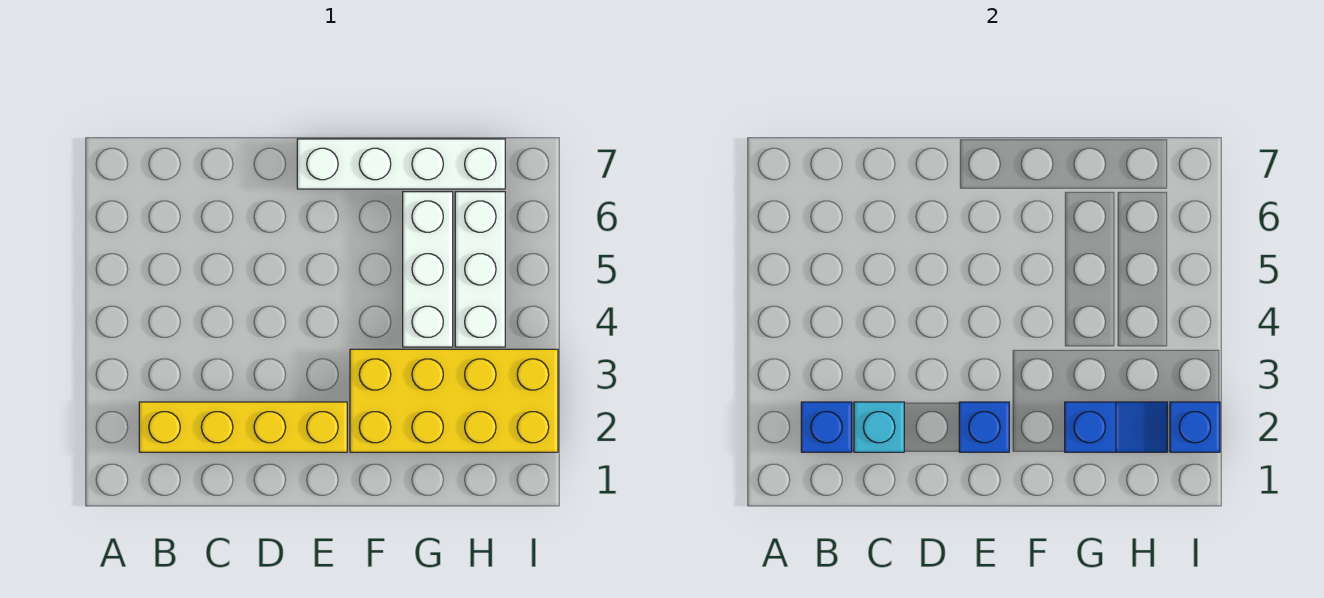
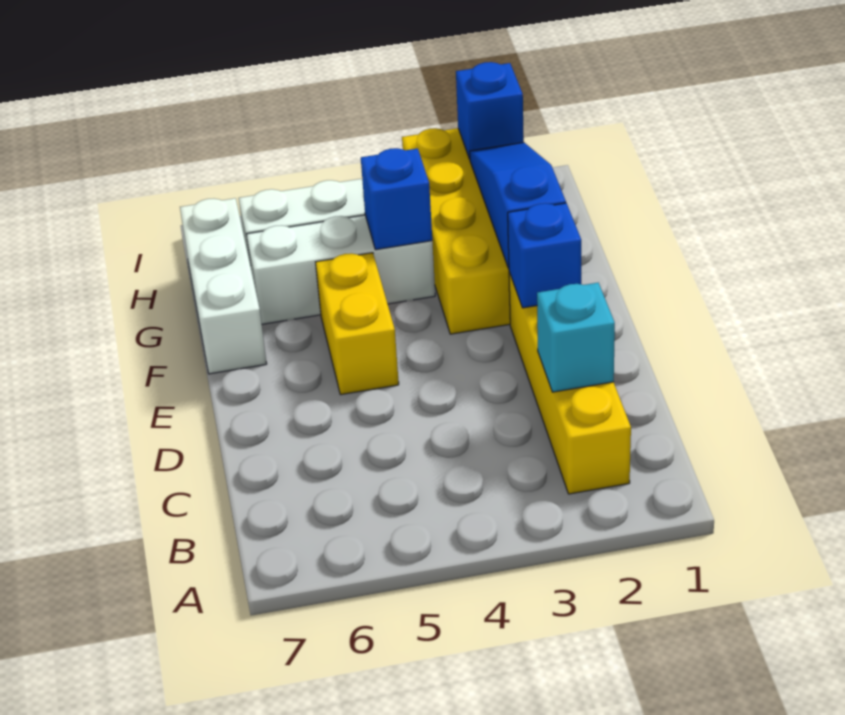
blue 1x1 brick [801,402,852,452] -> blue 1x1 brick moved to [361,148,432,250]
none -> yellow 1x2 brick [316,253,399,395]
white 1x4 brick [297,139,505,189] -> white 1x3 brick [180,198,267,374]
blue 1x2 slope [1065,402,1167,452] -> blue 1x3 slope [470,143,566,268]

